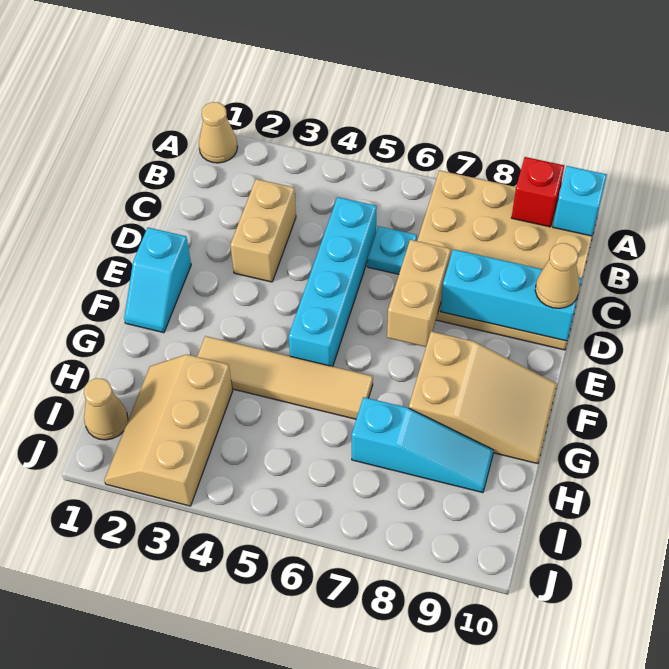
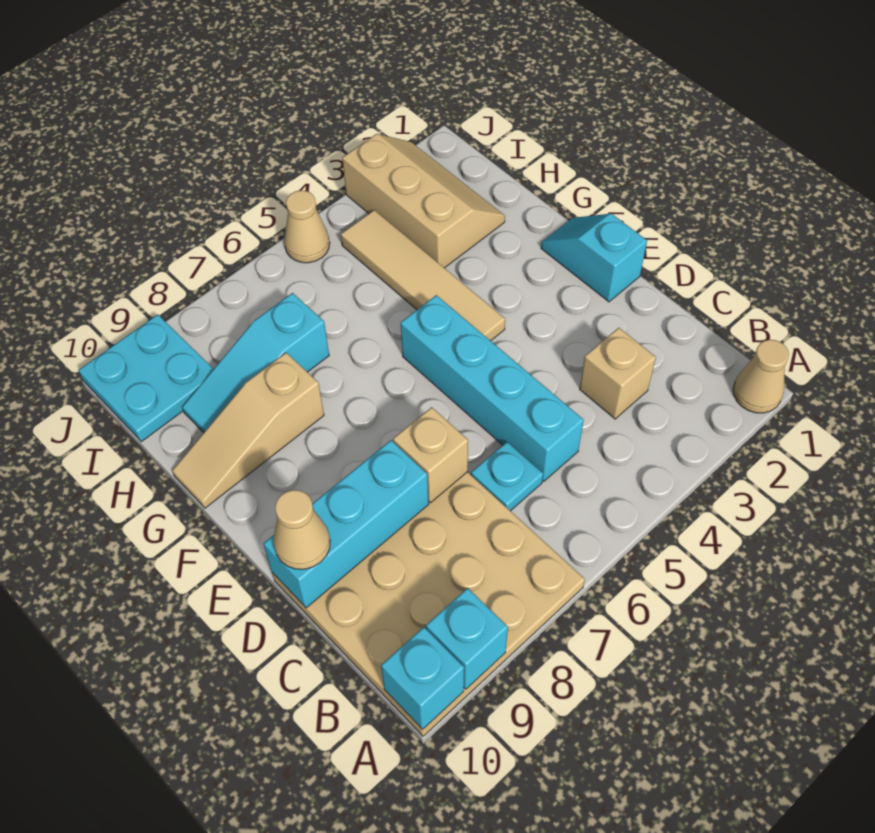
red 1x1 brick [512,157,564,227] -> cyan 1x1 brick [426,588,508,689]
tan 1x2 brick [230,179,296,282] -> tan 1x1 brick [580,328,656,419]
tan 1x2 brick [387,240,451,347] -> tan 1x1 brick [393,407,468,503]
tan 2x3 slope [409,332,557,464] -> tan 1x3 slope [172,353,324,508]
tan 1x4 tile [197,336,373,419] -> tan 1x4 tile turned to [341,210,505,341]
tan 1x1 cone [84,378,128,440] -> tan 1x1 cone moved to [284,190,330,263]
none -> cyan 2x2 plate [78,314,213,442]

